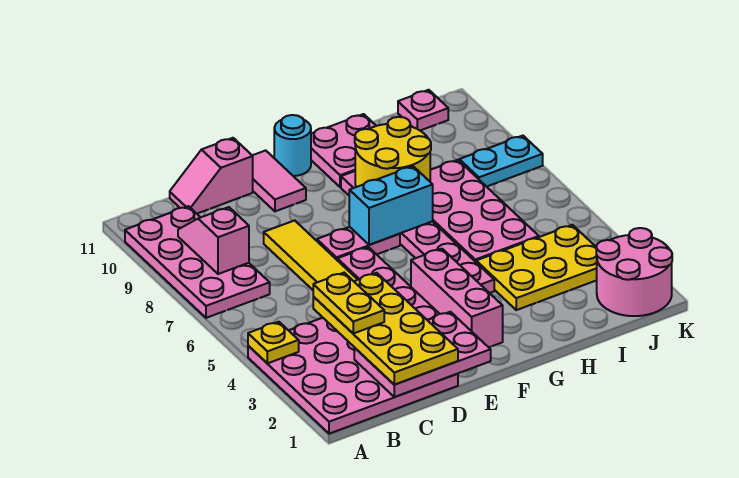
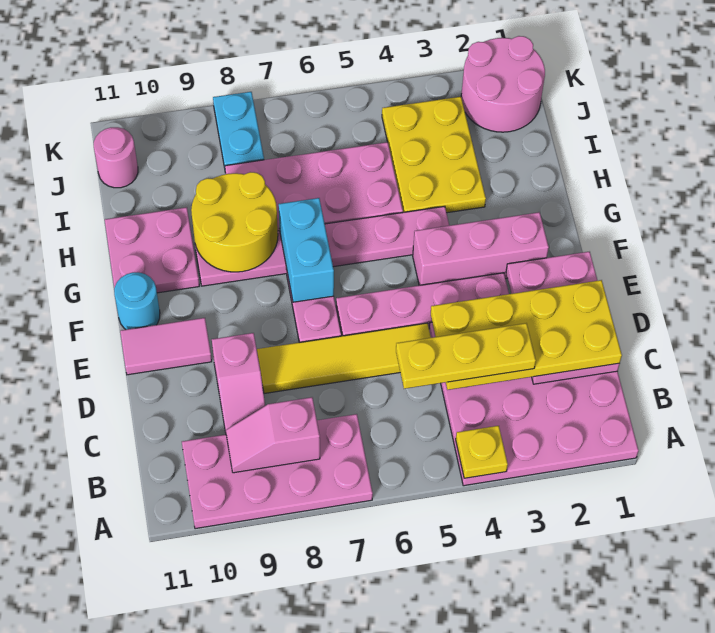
yellow 1x2 plate [313,273,384,333] -> yellow 1x3 plate [396,323,536,389]
pink 1x2 slope [170,138,253,214] -> pink 1x2 slope moved to [212,333,265,432]
pink 1x1 plate [398,90,448,130] -> pink 1x1 round brick [94,127,138,188]

